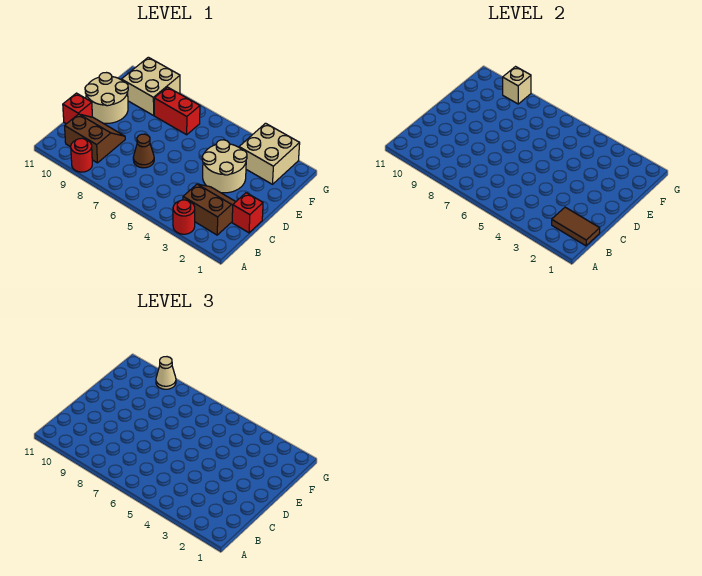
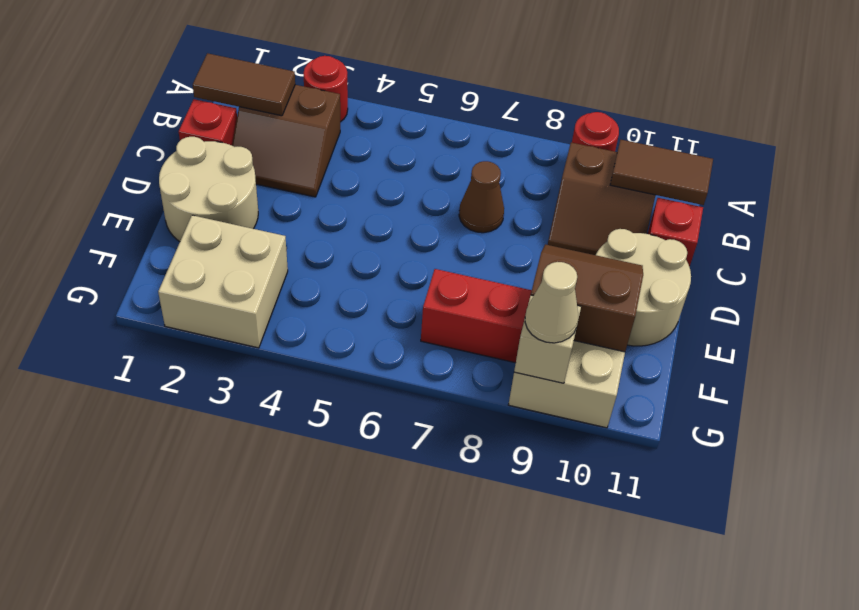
none -> brown 1x2 tile [610,140,713,205]
tan 2x2 round brick [202,140,247,193] -> tan 2x2 round brick moved to [159,137,258,242]
none -> brown 2x2 slope [531,244,643,352]

